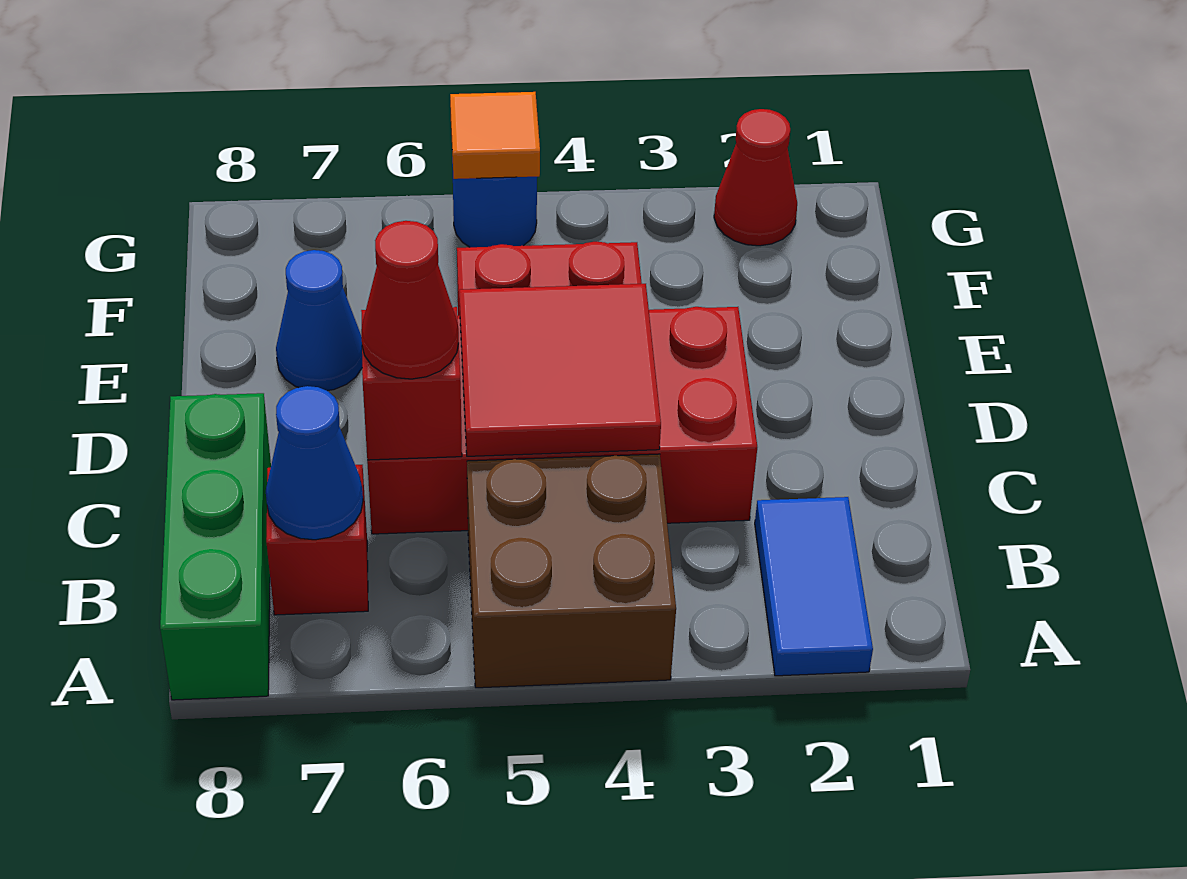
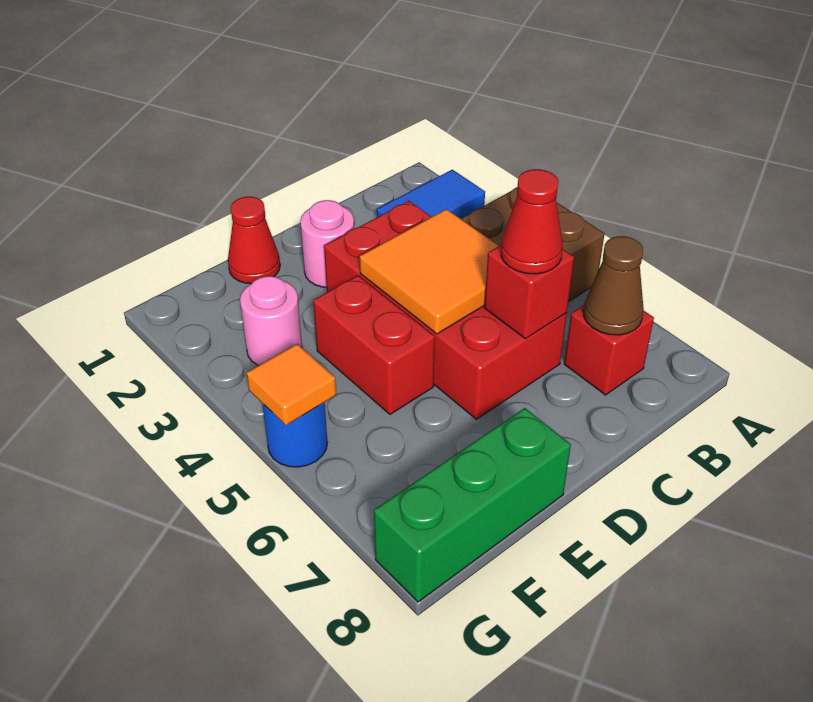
green 1x3 brick [160,393,271,700] -> green 1x3 brick moved to [374,408,571,602]
blue 1x1 cone [266,386,363,540] -> brown 1x1 cone [583,236,644,335]
red 2x2 tile [460,284,661,456] -> orange 2x2 tile [360,209,499,334]
none -> pink 1x1 round brick [300,200,354,287]
blue 1x1 cone [276,250,362,391] -> none
none -> pink 1x1 round brick [240,276,302,366]
red 1x1 cone [714,109,797,246] -> red 1x1 cone moved to [228,197,280,284]

